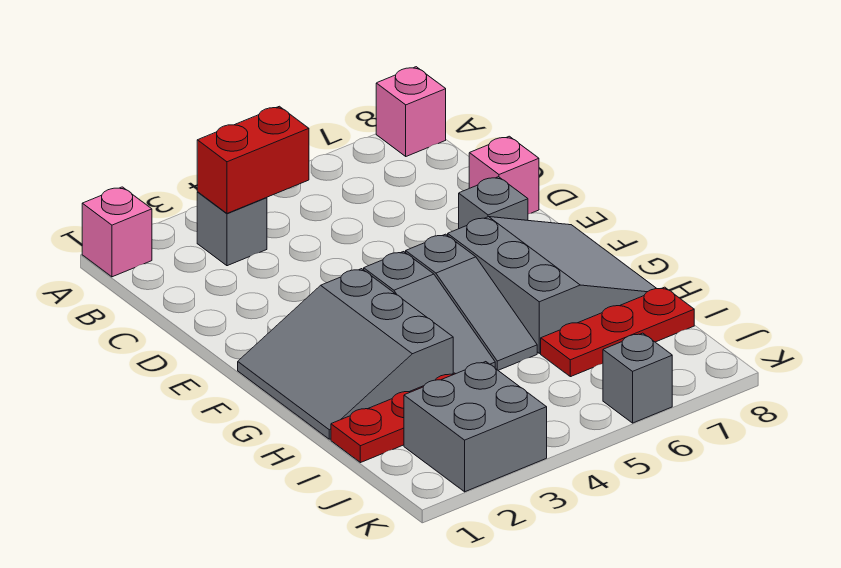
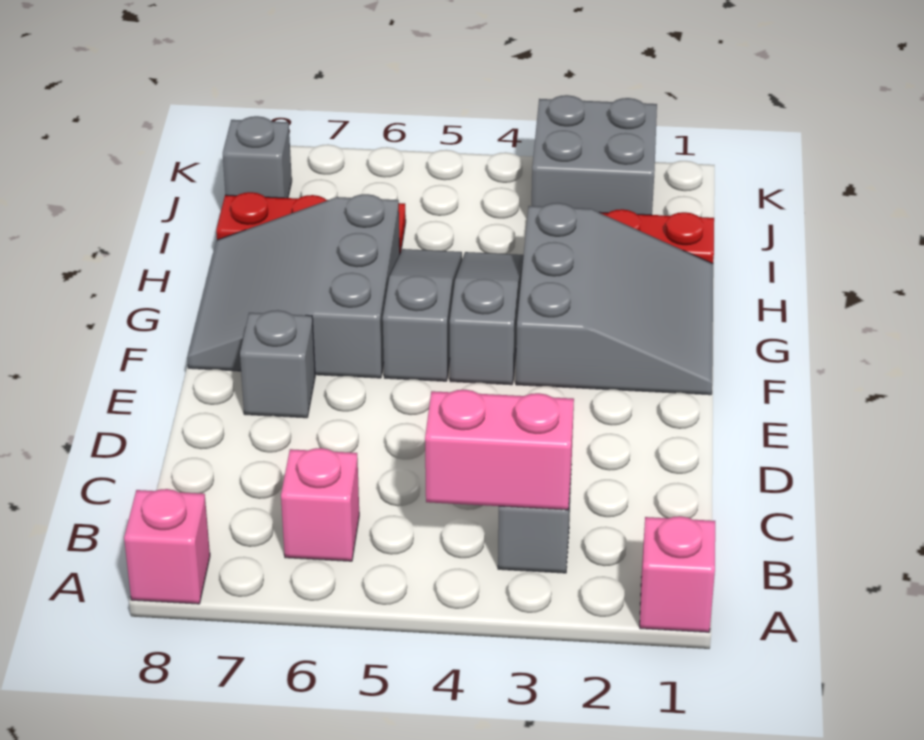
red 1x2 brick [197,106,309,213] -> pink 1x2 brick [425,390,574,510]
pink 1x1 brick [469,136,539,214] -> pink 1x1 brick moved to [281,448,359,561]
grey 1x1 brick [603,333,672,423] -> grey 1x1 brick moved to [223,116,292,198]

